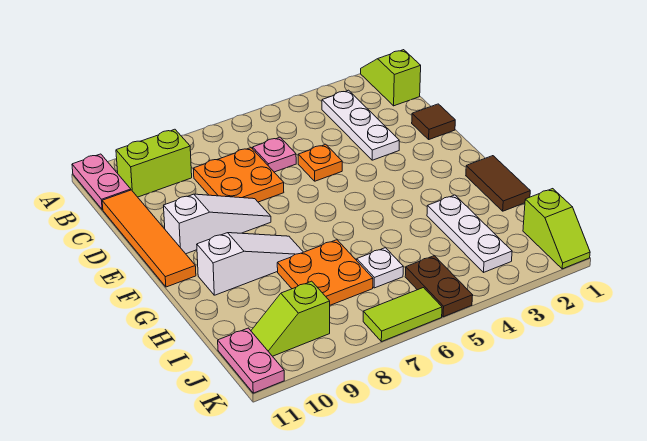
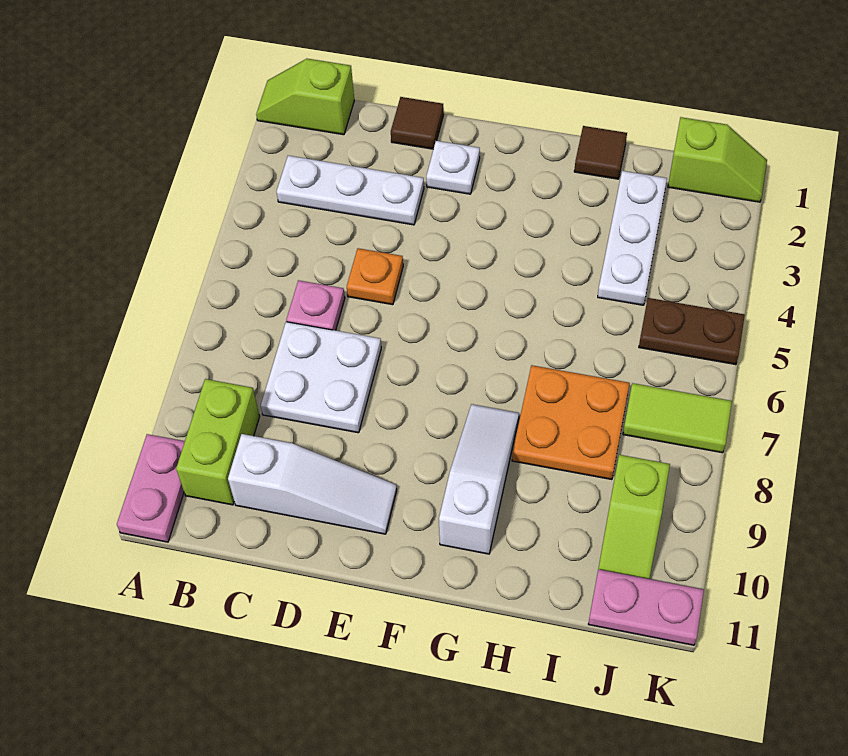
pink 1x2 plate [72,154,131,210] -> pink 1x2 plate turned to [117,434,185,542]
orange 2x2 plate [193,148,284,202] -> white 2x2 plate [261,322,381,433]
orange 1x4 tile [102,190,196,287] -> none
white 1x3 slope [164,194,271,254] -> white 1x3 slope turned to [228,434,397,534]
brown 1x2 tile [466,156,530,211] -> brown 1x1 tile [574,126,627,179]
white 1x3 plate [427,195,512,272] -> white 1x3 plate turned to [598,171,667,305]
white 1x1 plate [357,248,403,288] -> white 1x1 plate moved to [426,141,480,194]
lime 1x2 tile [363,288,442,342] -> lime 1x2 tile turned to [623,383,732,453]

